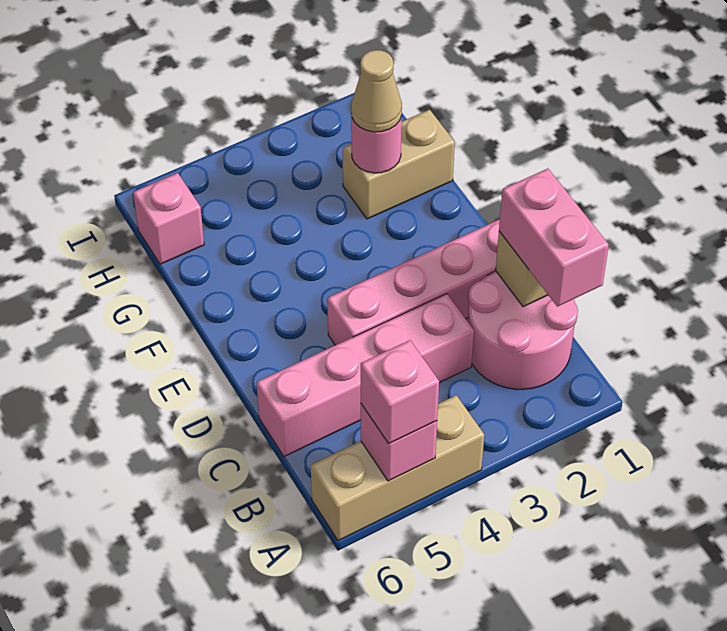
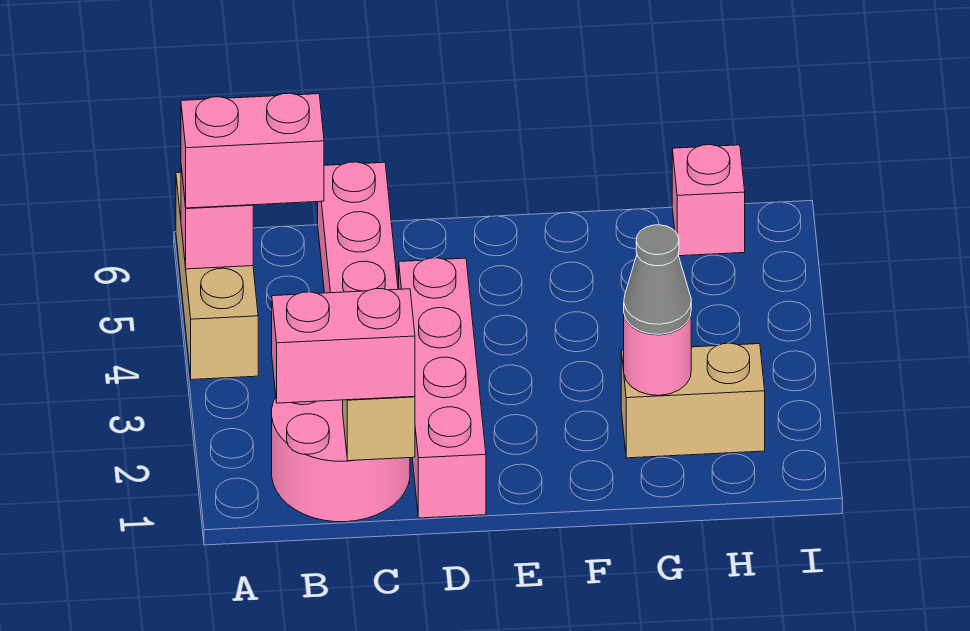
pink 1x1 brick [361,340,439,444] -> pink 1x2 brick [181,93,324,208]
tan 1x2 brick [343,110,455,219] -> tan 1x2 brick turned to [621,343,765,458]
tan 1x1 cone [351,50,402,132] -> grey 1x1 cone [624,225,691,334]

